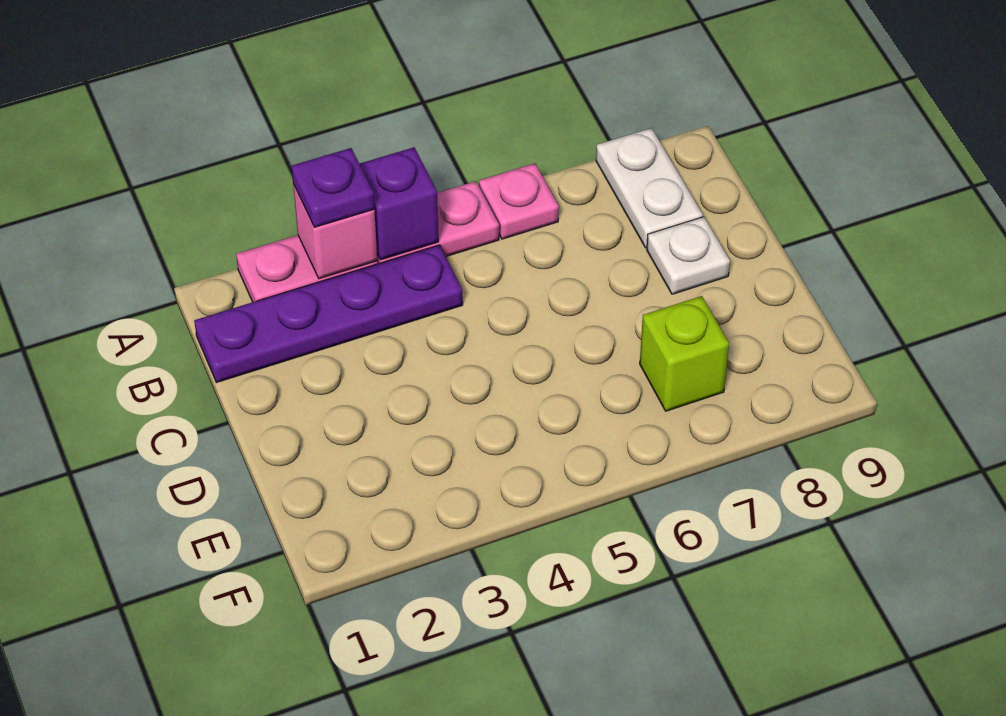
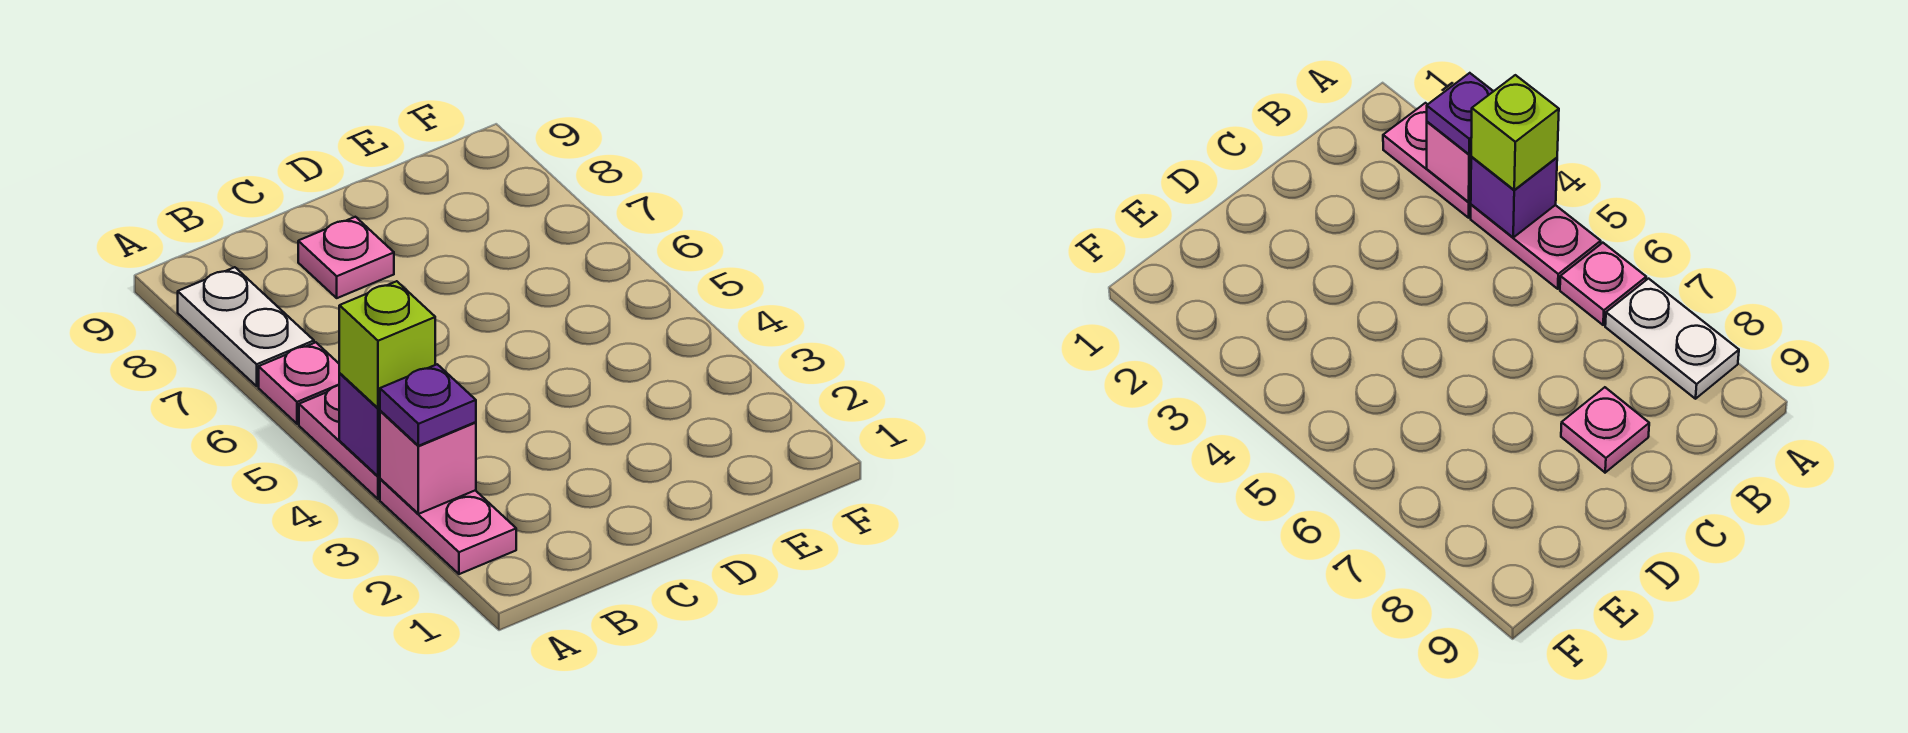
white 1x2 plate [596,128,703,248] -> white 1x2 plate turned to [178,267,314,386]
purple 1x4 plate [194,245,463,383] -> none
white 1x1 plate [647,217,730,294] -> pink 1x1 plate [298,217,394,298]
lime 1x1 brick [640,296,729,411] -> lime 1x1 brick moved to [339,281,435,408]

